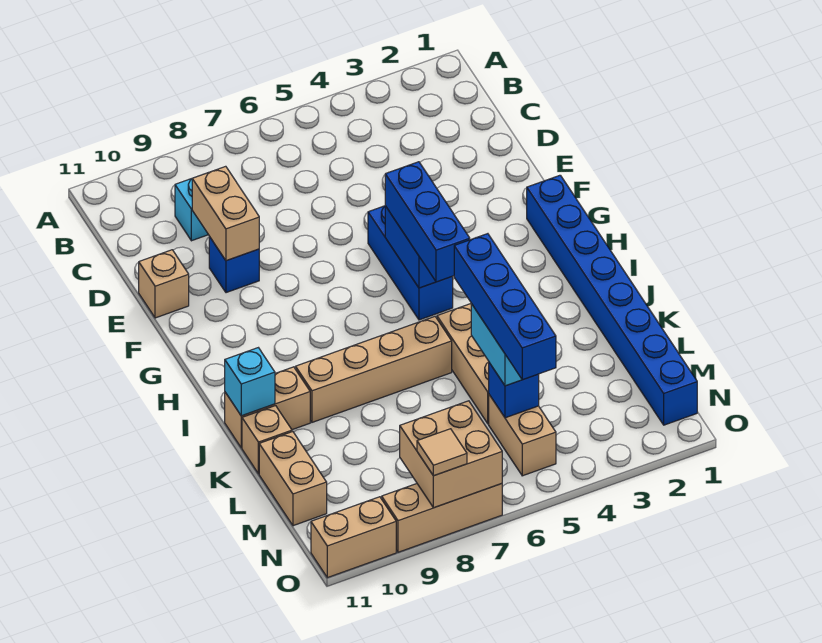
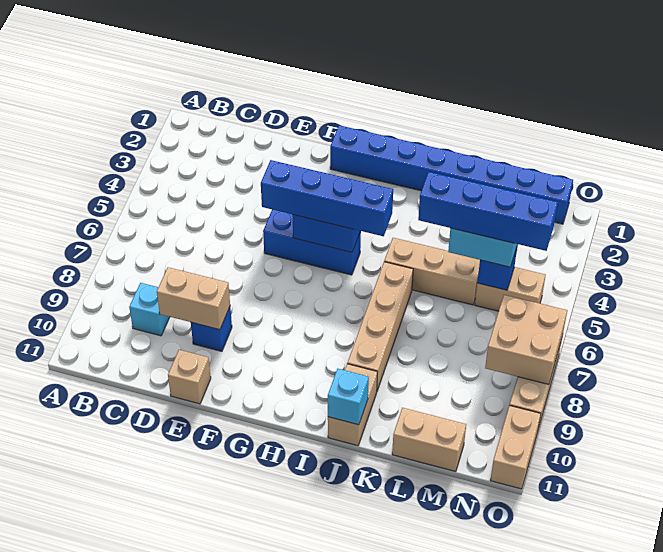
blue 1x3 brick [385,162,470,282] -> blue 1x4 brick [261,160,393,236]
tan 1x1 brick [242,406,292,474] -> none
tan 1x1 tile [417,429,467,476] -> none

